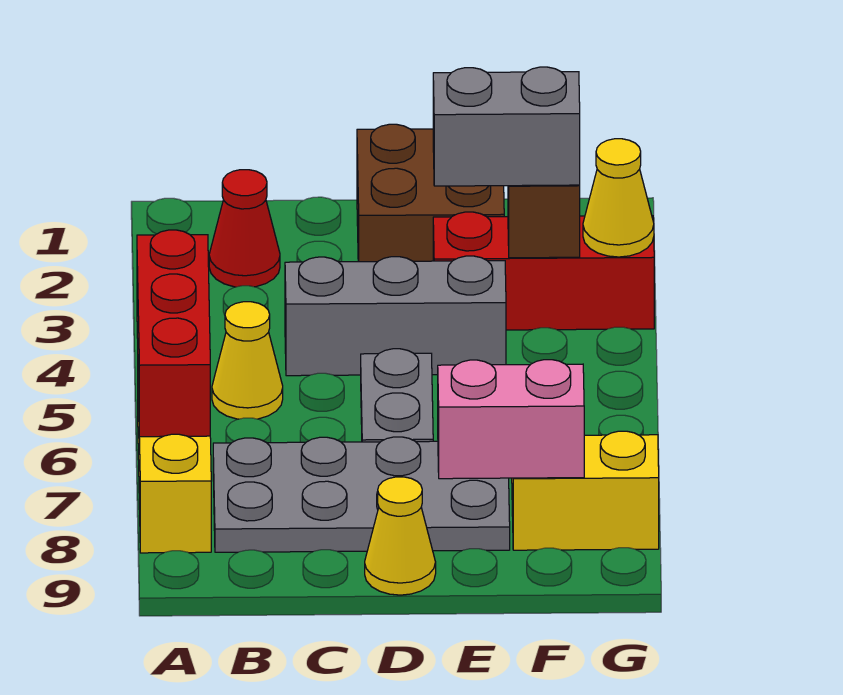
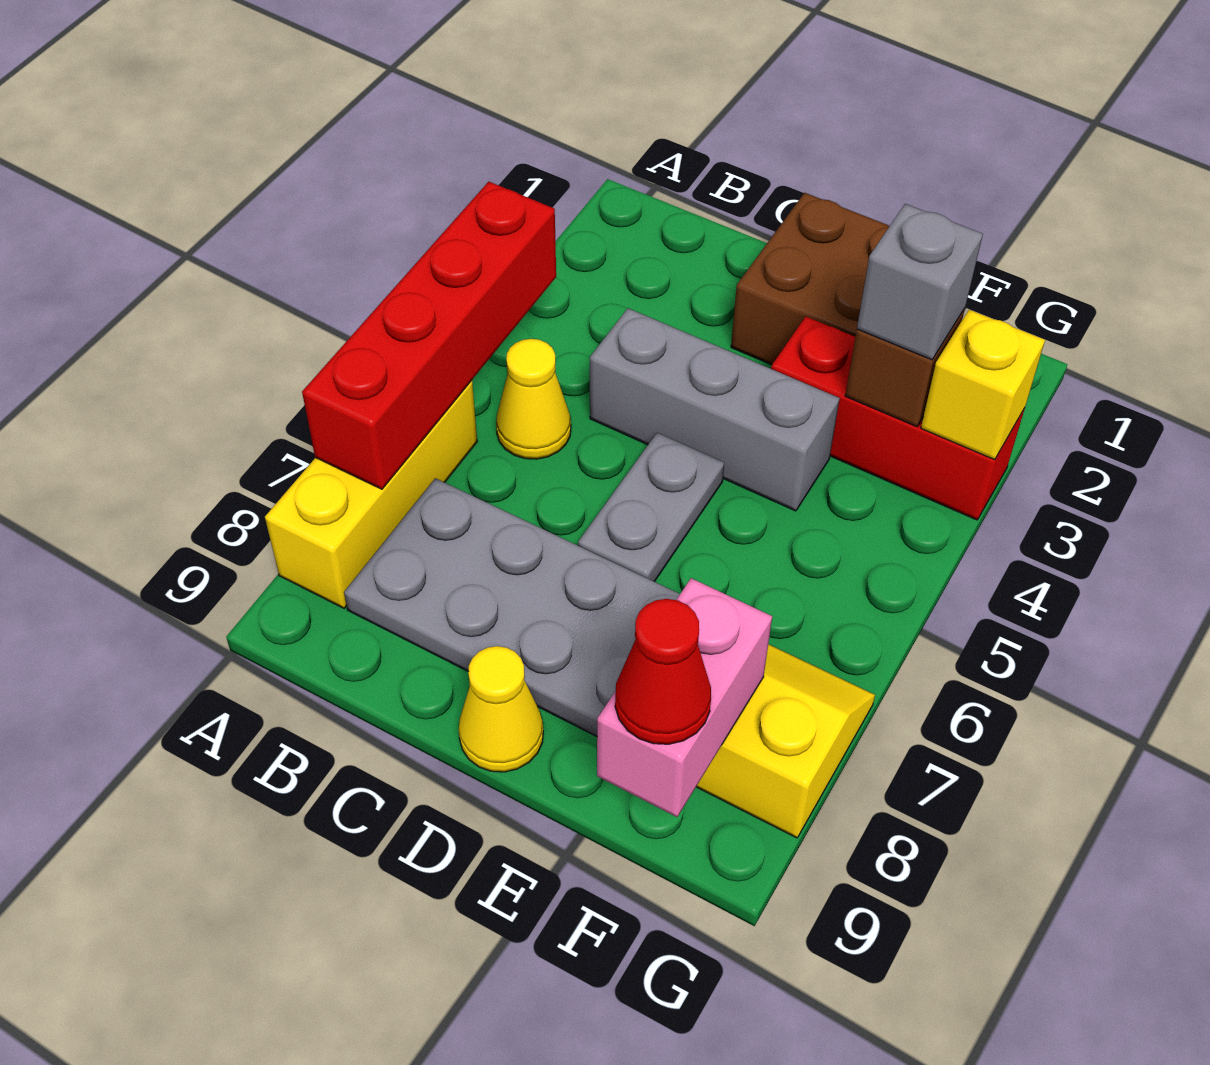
red 1x3 brick [137,230,210,437] -> red 1x4 brick [302,182,556,489]
red 1x1 cone [209,170,280,287] -> red 1x1 cone moved to [615,599,711,744]
grey 1x2 brick [433,67,580,186] -> grey 1x1 brick [857,204,983,360]
pink 1x2 brick [438,360,584,479] -> pink 1x2 brick turned to [597,578,772,817]
yellow 1x1 cone [583,139,654,257] -> yellow 1x1 brick [921,310,1045,460]

